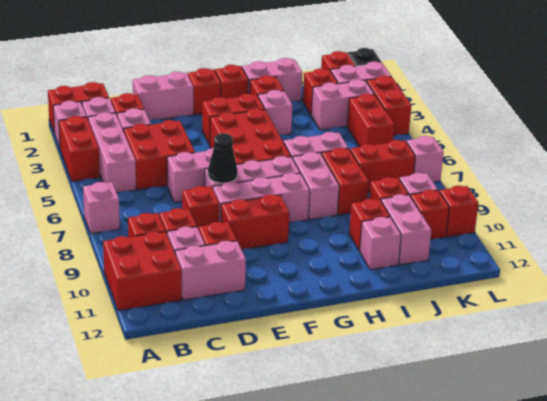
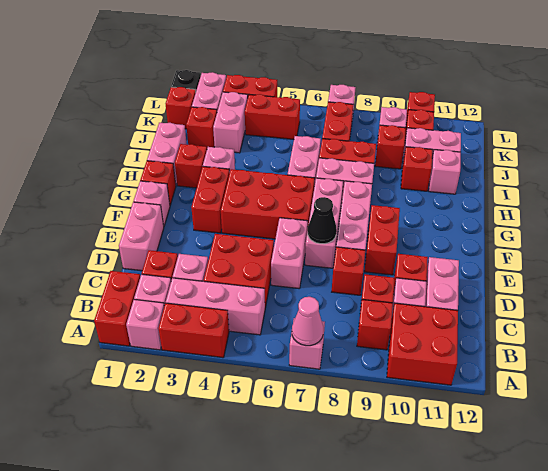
none -> pink 1x1 cone [292,297,323,346]
red 1x1 brick [188,68,221,115] -> pink 1x1 brick [134,181,170,226]

